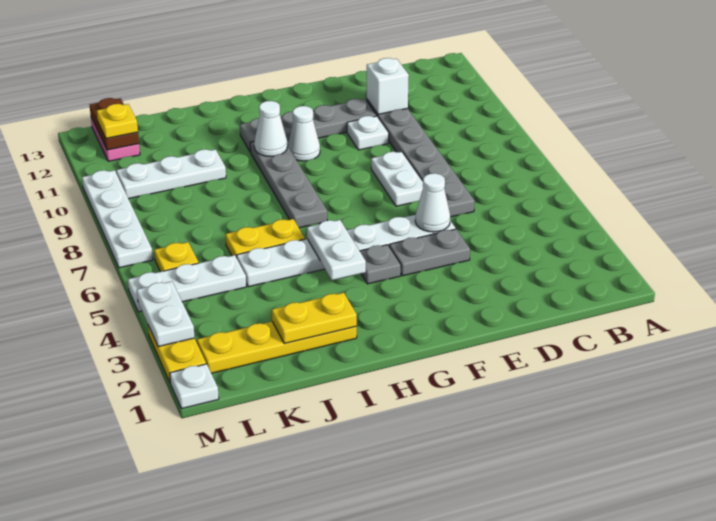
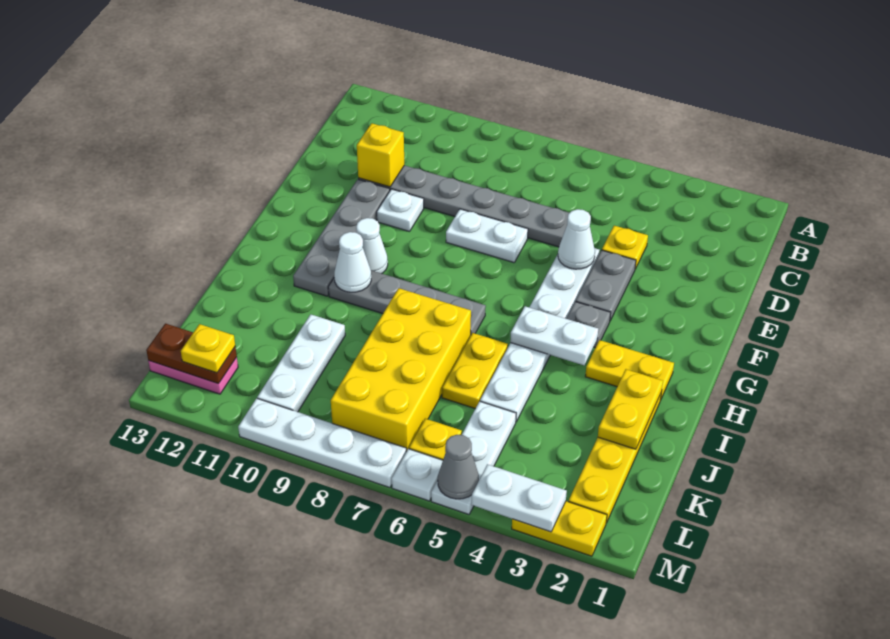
none -> yellow 1x1 plate [602,226,648,269]
white 1x1 brick [367,58,409,114] -> yellow 1x1 brick [357,123,404,187]
none -> yellow 1x2 plate [585,340,674,400]
none -> yellow 2x4 brick [331,288,471,451]
white 1x1 plate [170,364,219,408] -> white 1x1 plate moved to [392,449,443,501]
none -> grey 1x1 cone [438,435,479,499]

